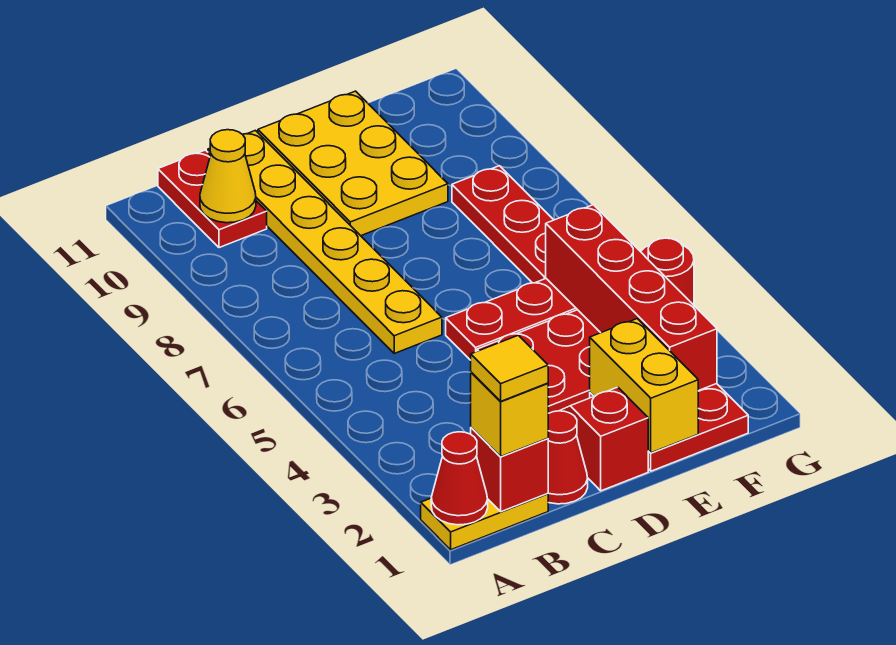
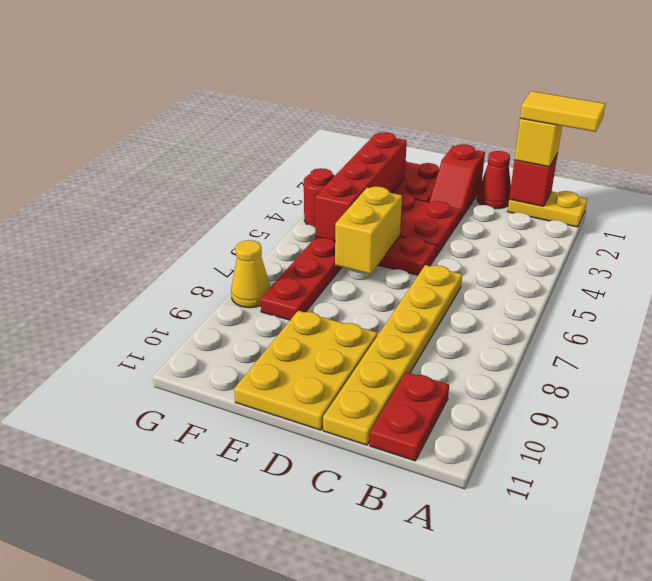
red 1x1 cone [431,432,488,525] -> none
yellow 1x1 tile [471,335,548,401] -> yellow 1x2 tile [520,91,606,132]
yellow 1x1 cone [200,130,256,223] -> yellow 1x1 cone moved to [231,240,271,308]
yellow 1x2 brick [590,319,698,453] -> yellow 1x2 brick moved to [335,187,402,274]

